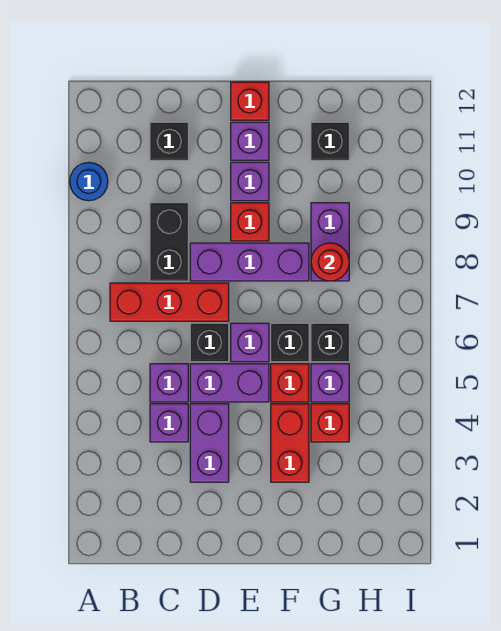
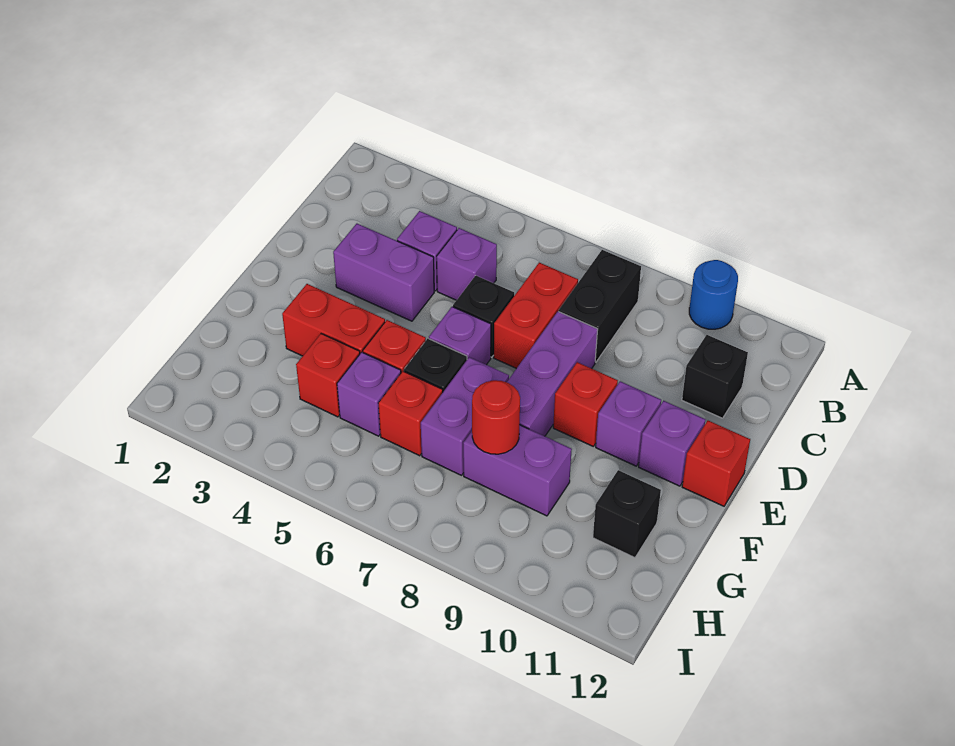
red 1x3 brick [110,283,229,321] -> red 1x2 brick [494,263,578,368]
black 1x2 brick [150,203,188,281] -> black 1x2 brick turned to [559,250,641,362]
purple 1x2 brick [190,364,269,402] -> purple 1x2 brick moved to [421,357,509,475]
black 1x1 brick [311,323,349,362] -> red 1x1 brick [379,371,443,456]

